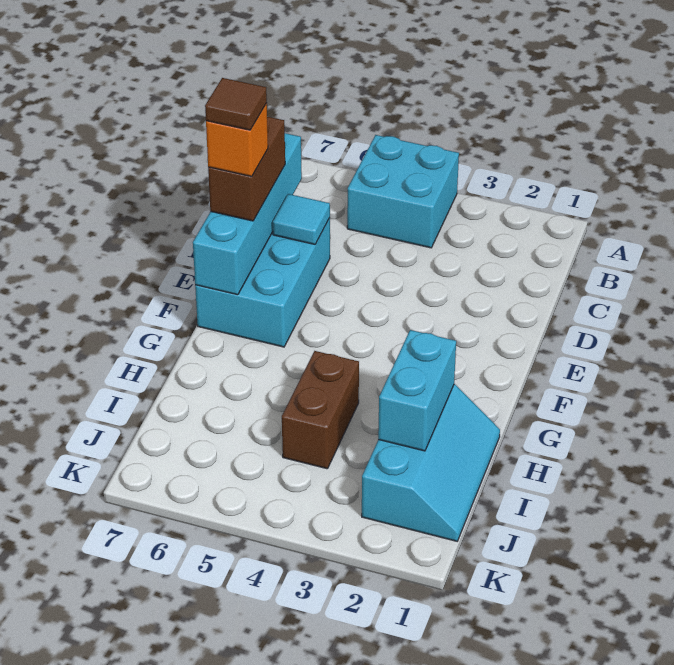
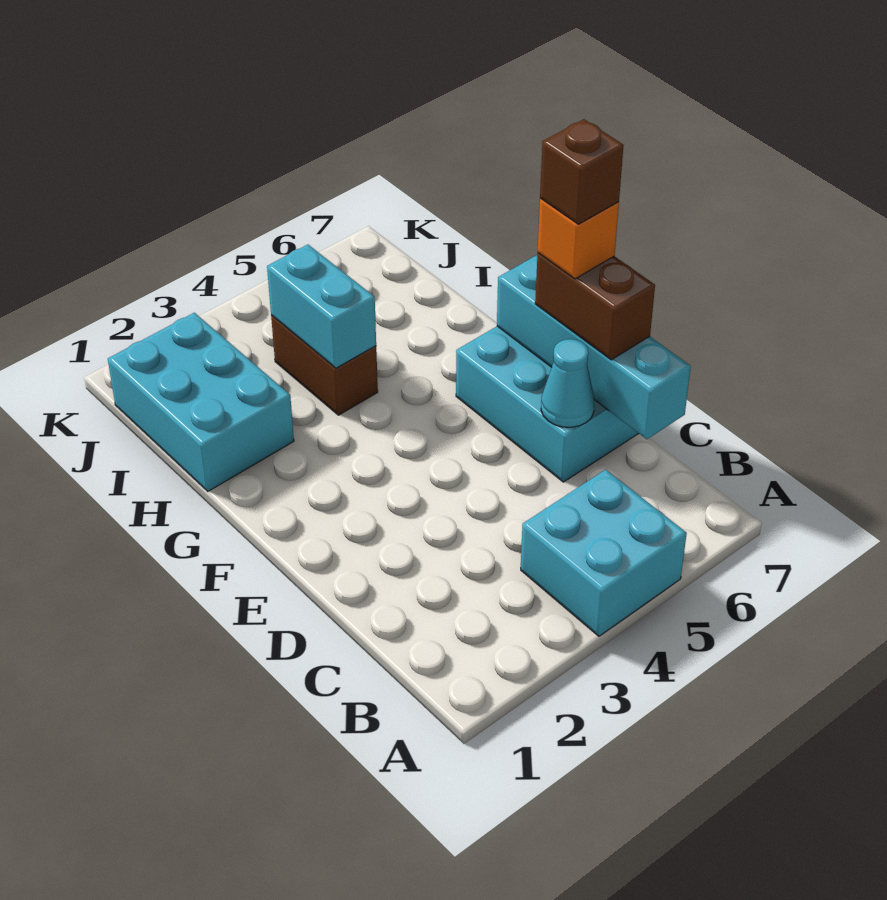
cyan 1x1 tile [273,194,330,244] -> cyan 1x1 cone [541,339,595,427]
brown 1x1 tile [205,78,267,130] -> brown 1x1 brick [540,119,624,224]
cyan 2x3 slope [362,384,500,541] -> cyan 2x3 brick [108,313,294,491]
cyan 1x2 brick [378,330,456,451] -> cyan 1x2 brick moved to [267,245,376,368]

